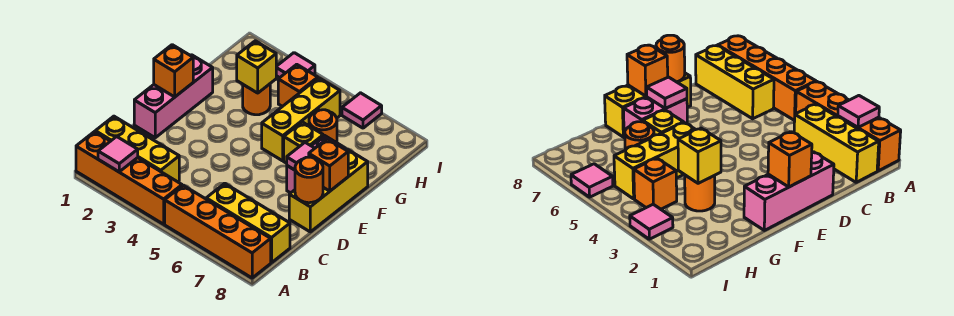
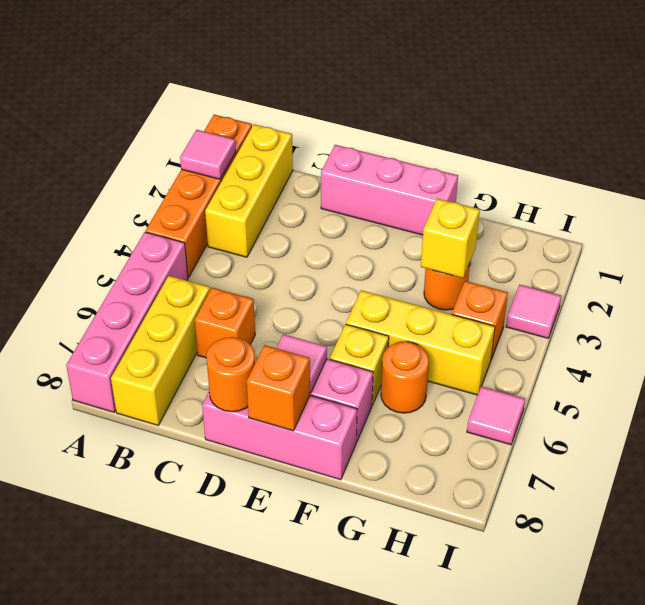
orange 1x4 brick [165,185,271,278] -> pink 1x4 brick [66,232,188,412]
yellow 1x3 brick [289,149,368,232] -> pink 1x3 brick [202,392,357,480]
orange 1x1 brick [154,45,193,97] -> orange 1x1 brick moved to [195,288,255,358]

